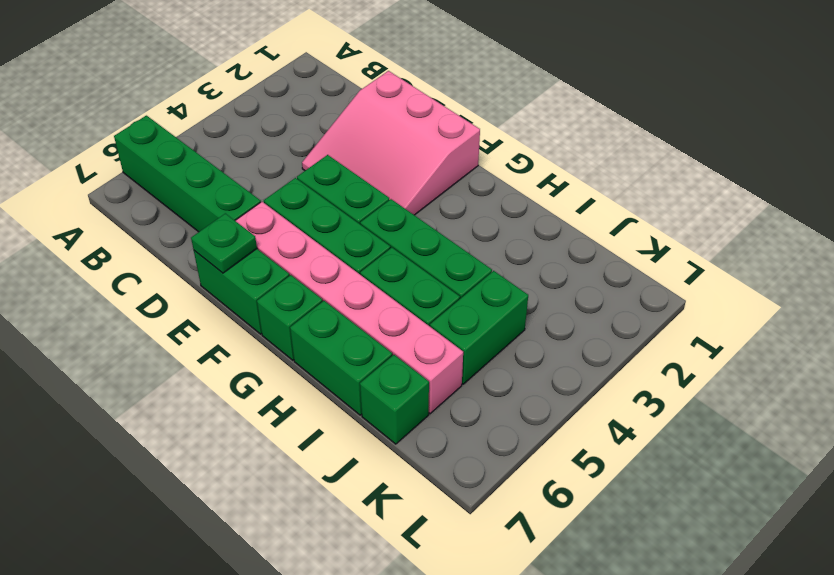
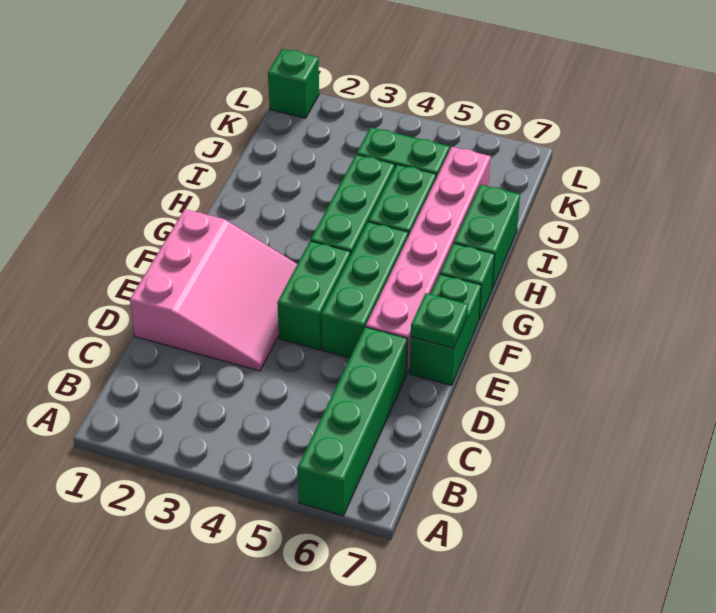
green 1x1 brick [360,355,429,444] -> green 1x1 brick moved to [268,49,319,118]

